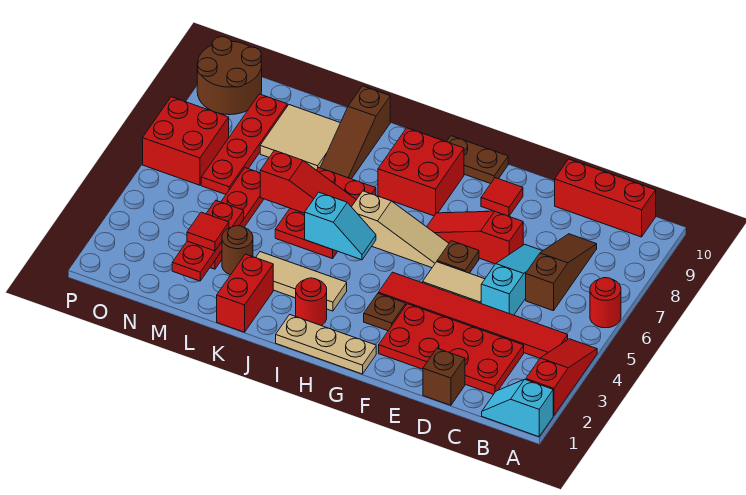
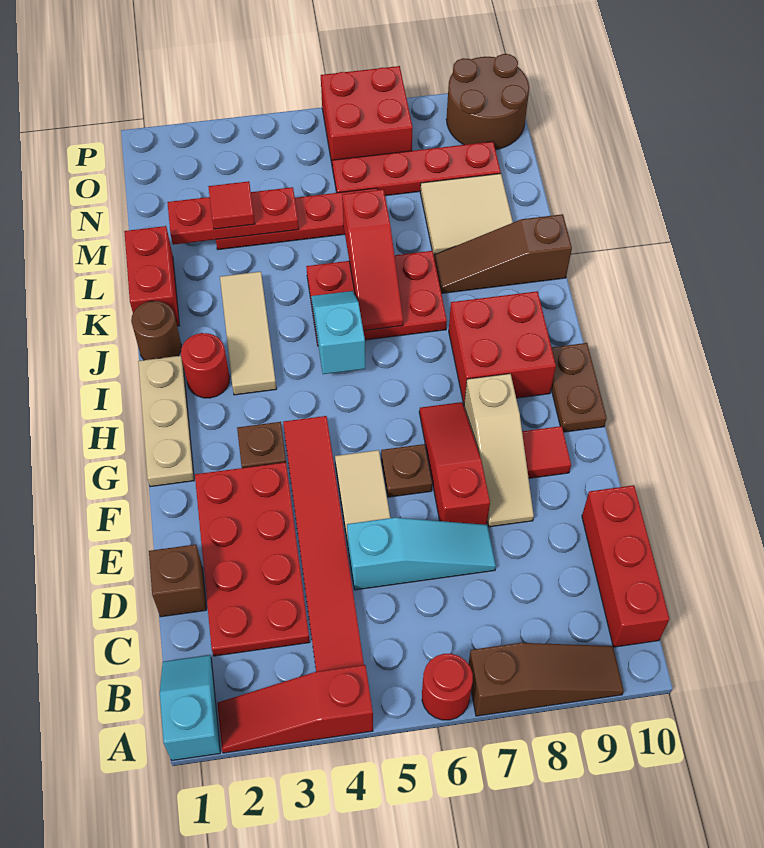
red 1x3 slope [526,339,597,416] -> red 1x3 slope turned to [217,665,373,753]
brown 1x3 slope [526,234,597,311] -> brown 1x3 slope moved to [469,643,624,716]
tan 1x3 slope [352,191,449,268] -> tan 1x3 slope moved to [464,374,534,527]
cyan 1x2 slope [305,192,376,260] -> cyan 1x2 slope turned to [311,291,365,374]
red 1x2 brick [217,254,273,332] -> red 1x2 brick turned to [124,226,179,326]
brown 1x1 round brick [222,226,253,275] -> brown 1x1 round brick moved to [131,301,181,360]

